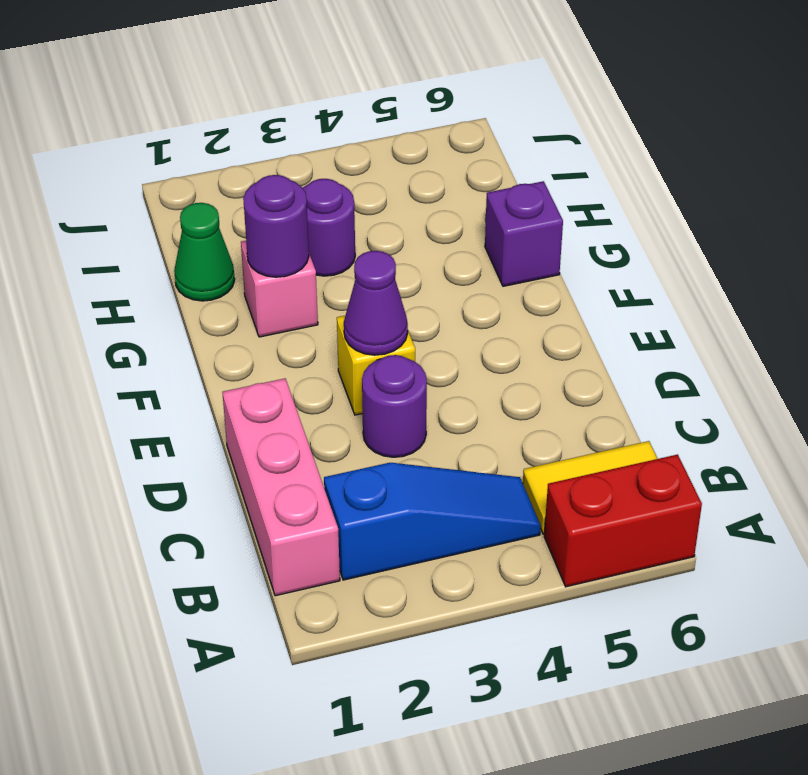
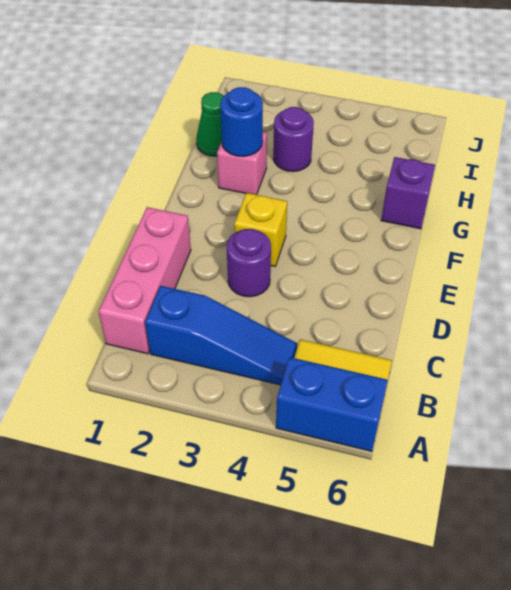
red 1x2 brick [544,454,702,587] -> blue 1x2 brick [276,357,388,451]
purple 1x1 cone [344,251,408,355] -> none
purple 1x1 round brick [243,175,309,277] -> blue 1x1 round brick [220,87,263,156]

